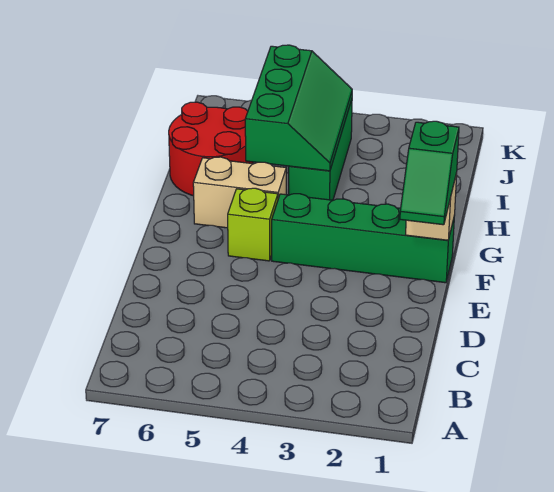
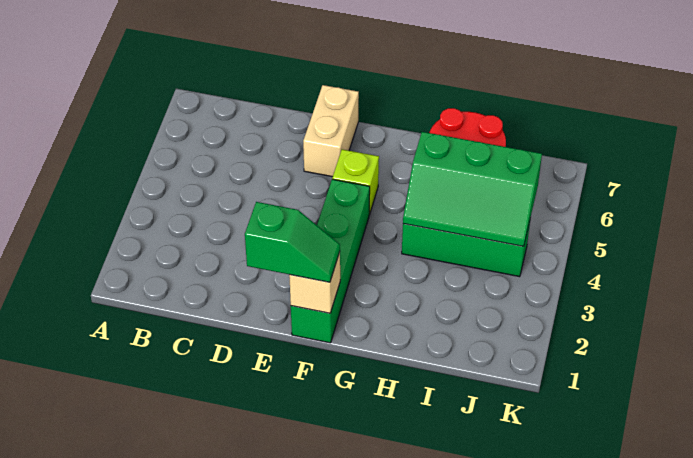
green 1x2 slope [400,121,459,225] -> green 1x2 slope turned to [245,202,340,282]
tan 1x2 brick [193,157,286,228] -> tan 1x2 brick moved to [303,85,359,177]

